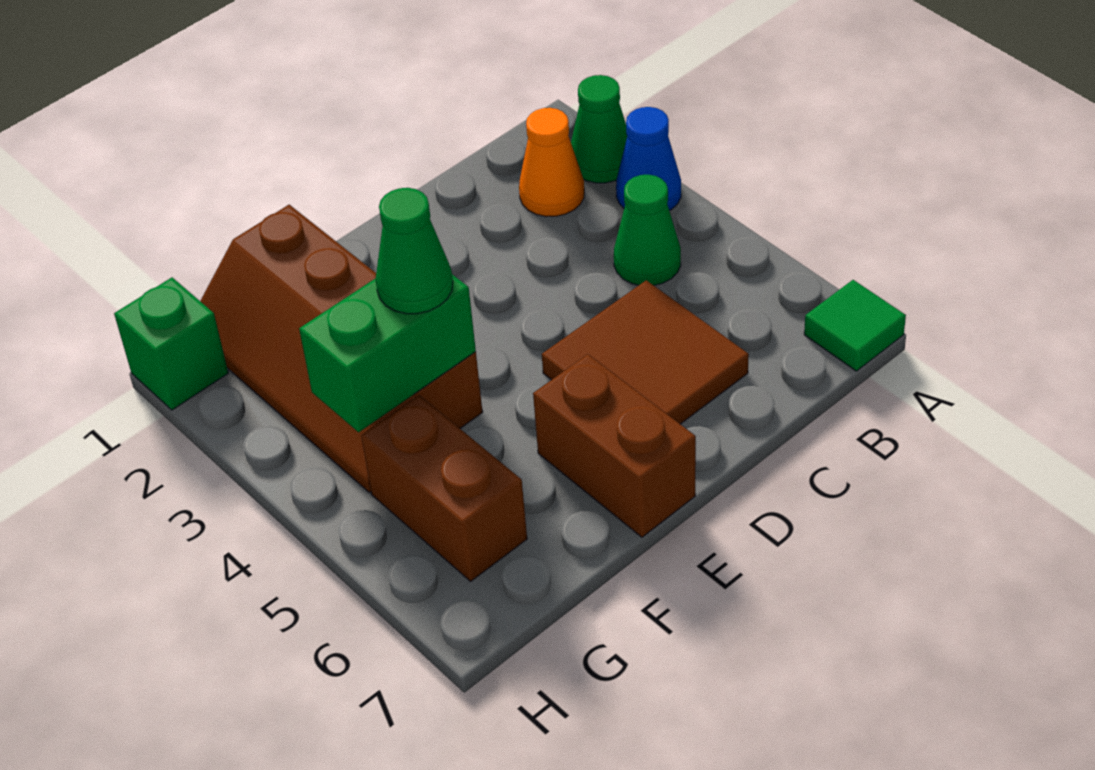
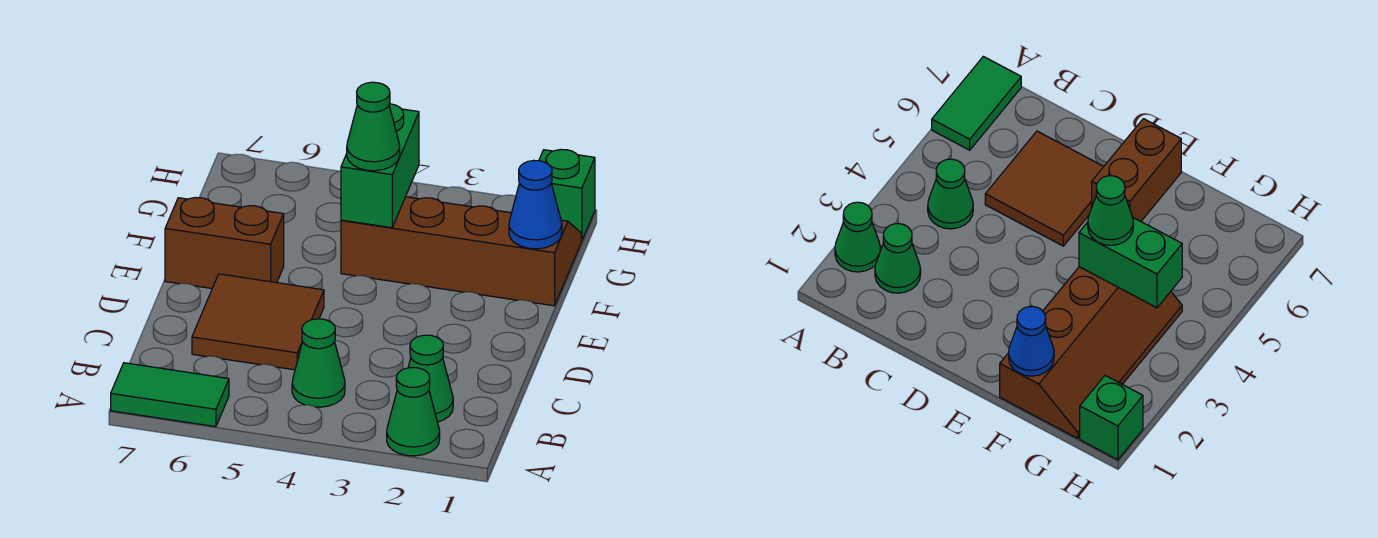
blue 1x1 cone [616,107,681,211] -> blue 1x1 cone moved to [509,160,562,249]
green 1x1 tile [804,280,906,371] -> green 1x2 tile [111,363,229,427]
orange 1x1 cone [519,108,584,217] -> green 1x1 cone [408,335,453,422]
brown 1x2 brick [361,395,527,581] -> none

